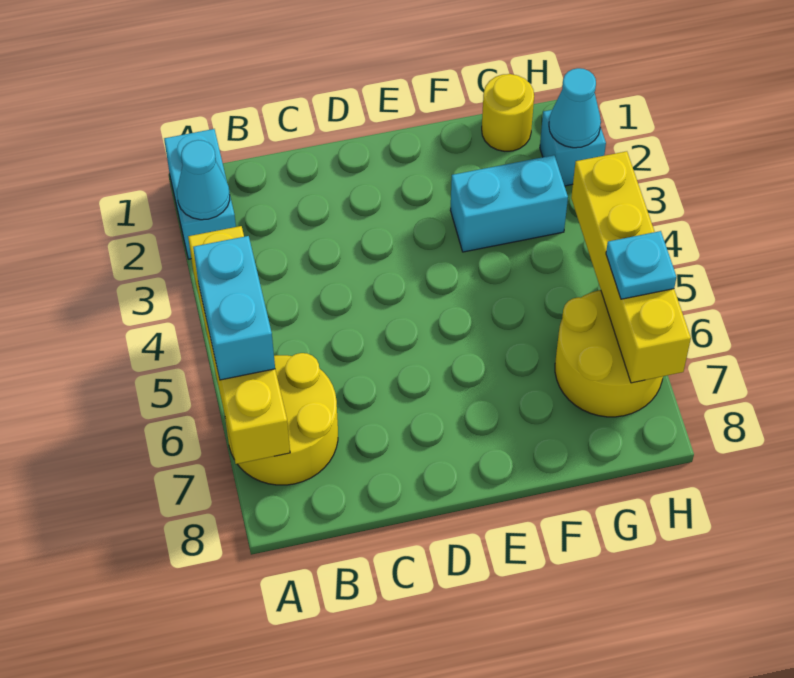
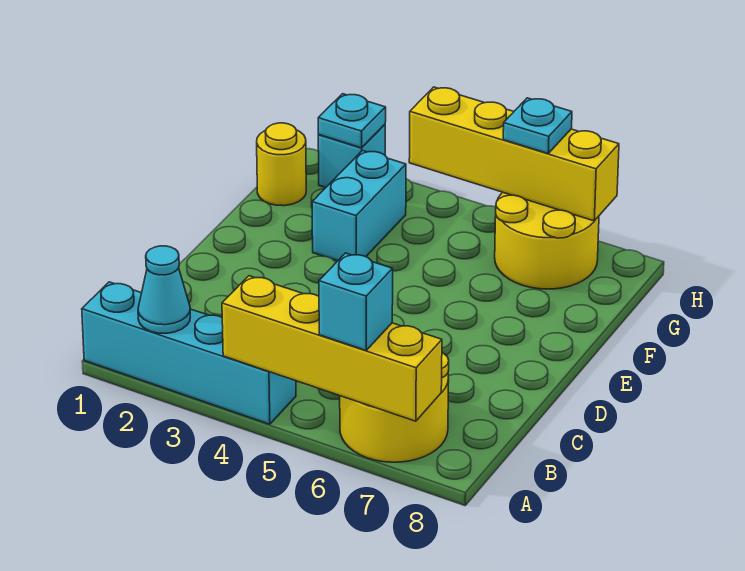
cyan 1x2 brick [164,129,236,259] -> cyan 1x4 brick [82,282,296,424]
cyan 1x2 brick [193,236,275,380] -> cyan 1x1 brick [319,253,393,350]
cyan 1x1 cone [549,68,601,148] -> cyan 1x1 plate [318,94,386,148]

